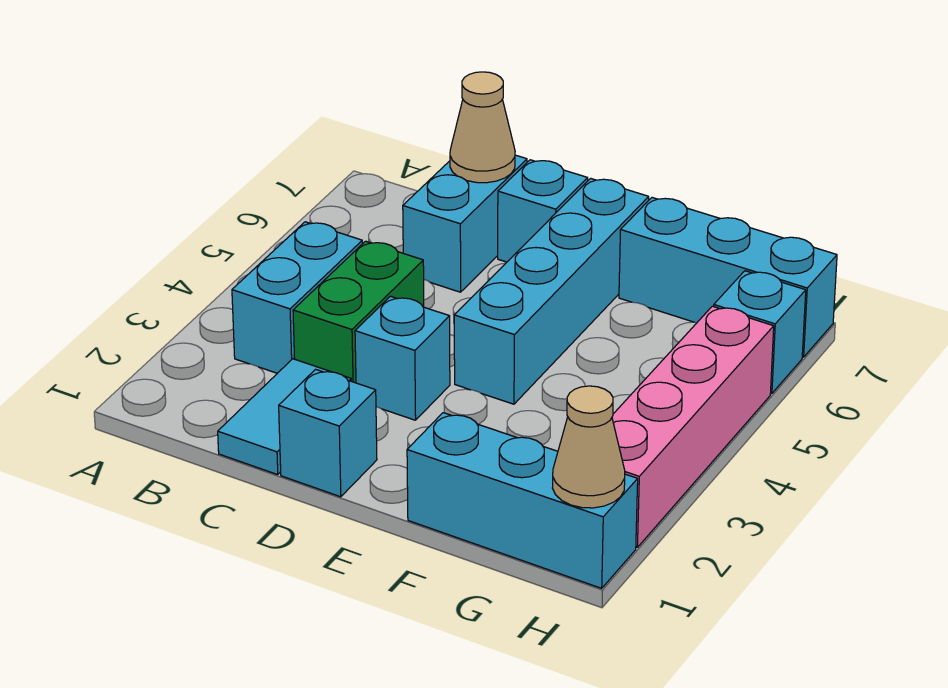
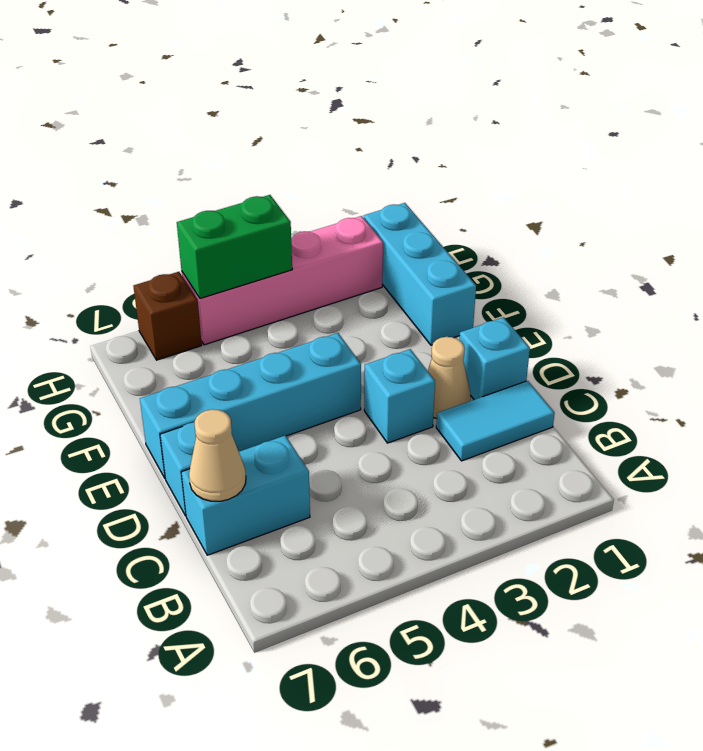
cyan 1x2 brick [232,222,362,373] -> none
green 1x2 brick [293,241,424,383] -> green 1x2 brick moved to [177,195,292,298]
cyan 1x3 brick [619,198,837,357] -> none
tan 1x1 cone [553,386,625,508] -> tan 1x1 cone moved to [428,337,471,418]
cyan 1x1 brick [714,271,806,394] -> brown 1x1 brick [133,272,202,360]

